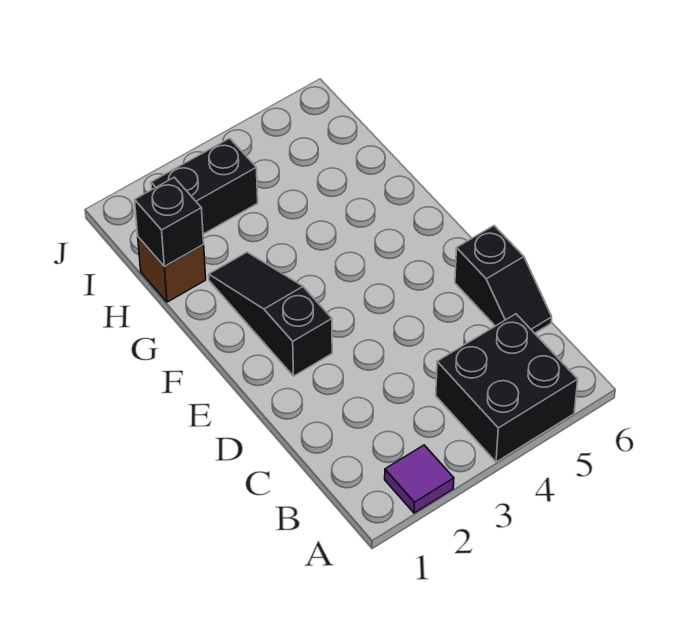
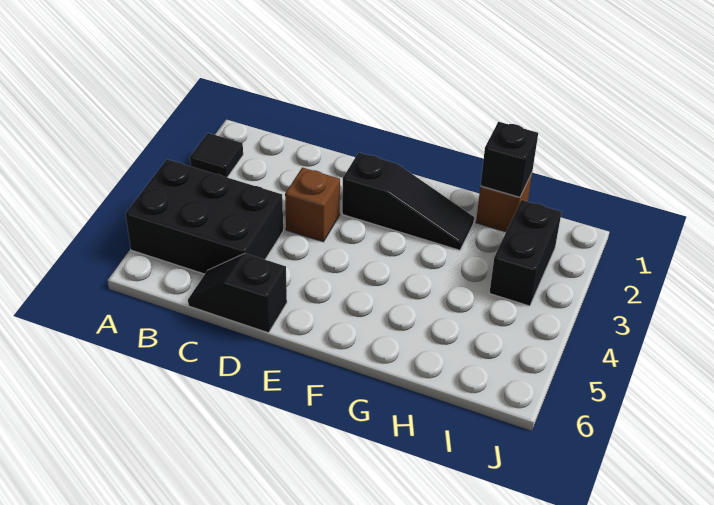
purple 1x1 tile [385,445,454,513] -> black 1x1 tile [190,133,243,177]
black 2x2 brick [436,314,578,462] -> black 2x3 brick [125,159,283,274]
none -> brown 1x1 brick [285,167,340,242]

